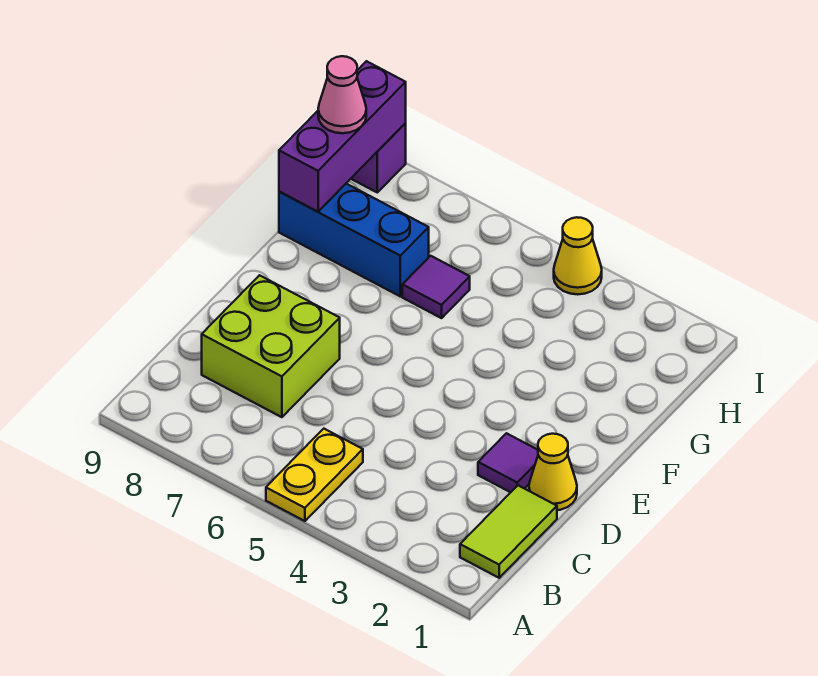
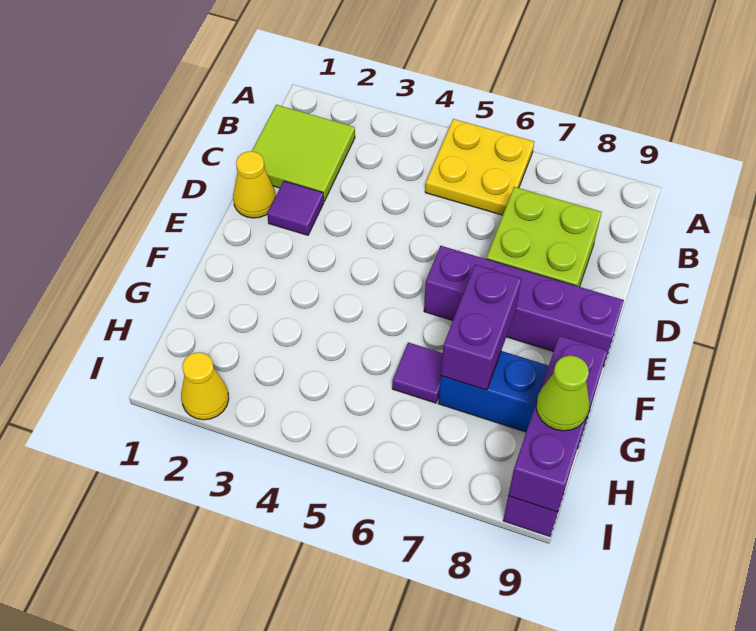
yellow 1x2 plate [266,429,363,521] -> yellow 2x2 plate [425,119,534,215]
lime 1x2 tile [460,485,557,578] -> lime 2x2 tile [252,105,355,201]
none -> purple 1x4 brick [424,246,624,367]
none -> purple 1x2 brick [441,265,521,390]
pink 1x1 cone [318,56,366,133] -> lime 1x1 cone [536,356,590,431]
yellow 1x1 cone [554,217,602,294] -> yellow 1x1 cone moved to [181,352,229,420]

